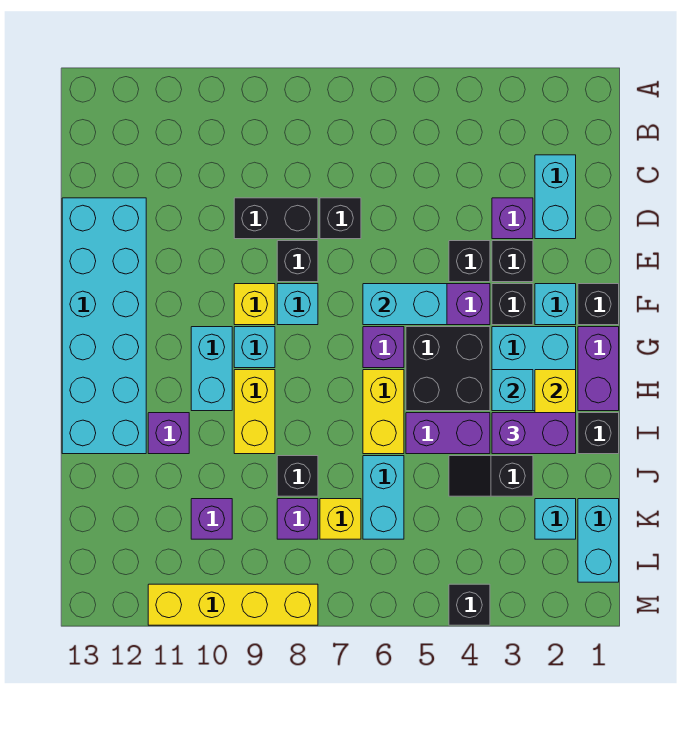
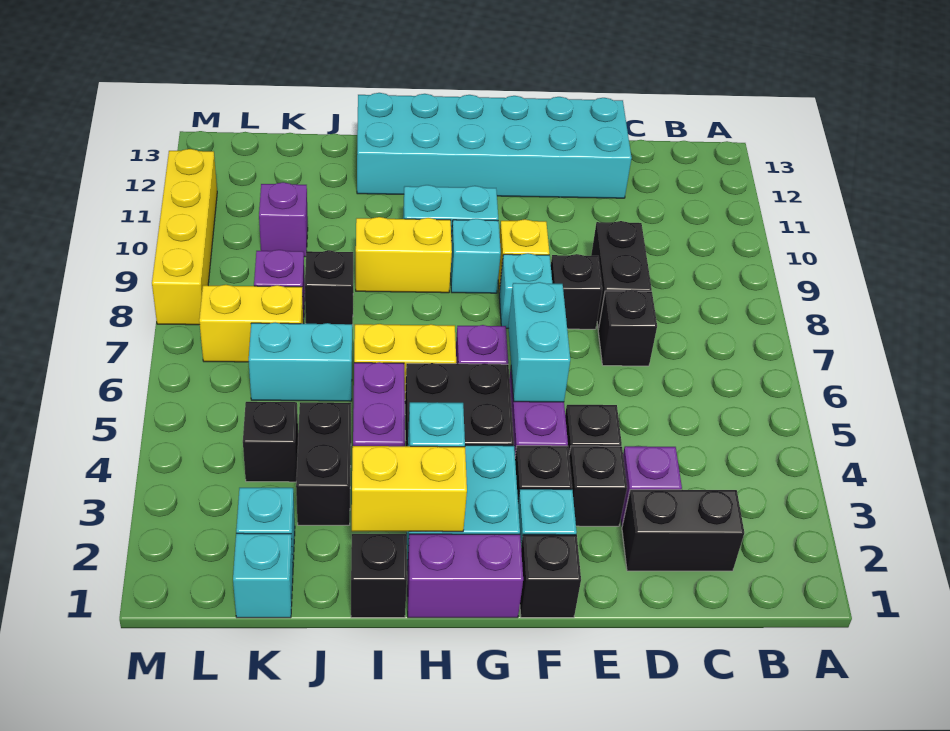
cyan 1x2 brick [535,155,576,239] -> black 1x2 brick [622,490,744,571]
purple 1x2 brick [492,413,576,454] -> none
purple 1x1 brick [148,413,189,454] -> none
black 1x2 slope [449,456,533,496] -> black 1x2 brick [296,402,351,525]
cyan 1x2 brick [578,499,619,582] -> cyan 1x1 brick [233,533,293,618]
yellow 1x1 brick [320,499,361,539] -> yellow 1x2 brick [199,285,303,362]
black 1x1 brick [449,584,490,625] -> black 1x1 brick moved to [243,402,298,482]

